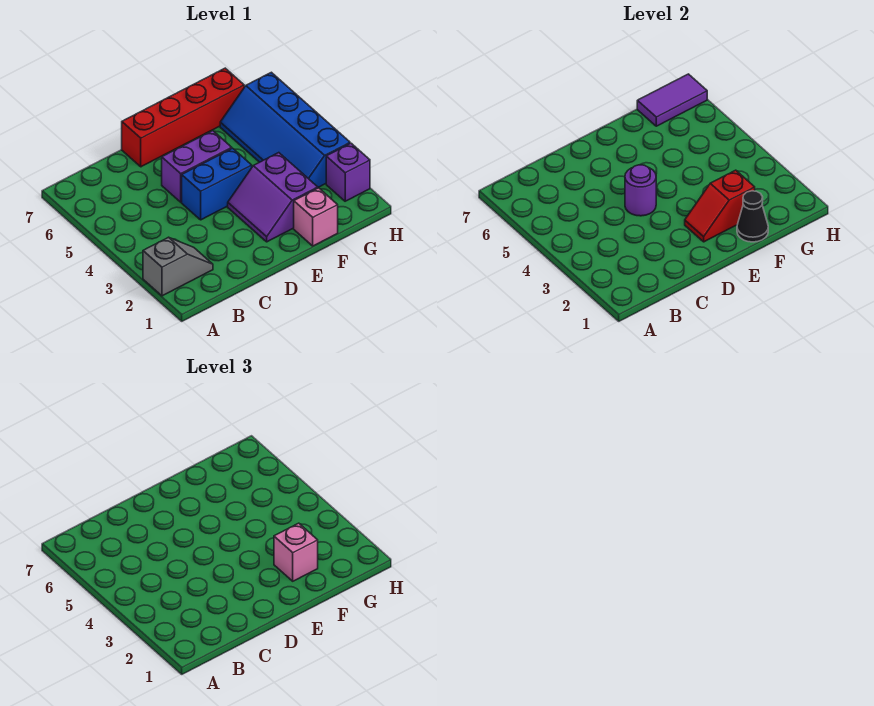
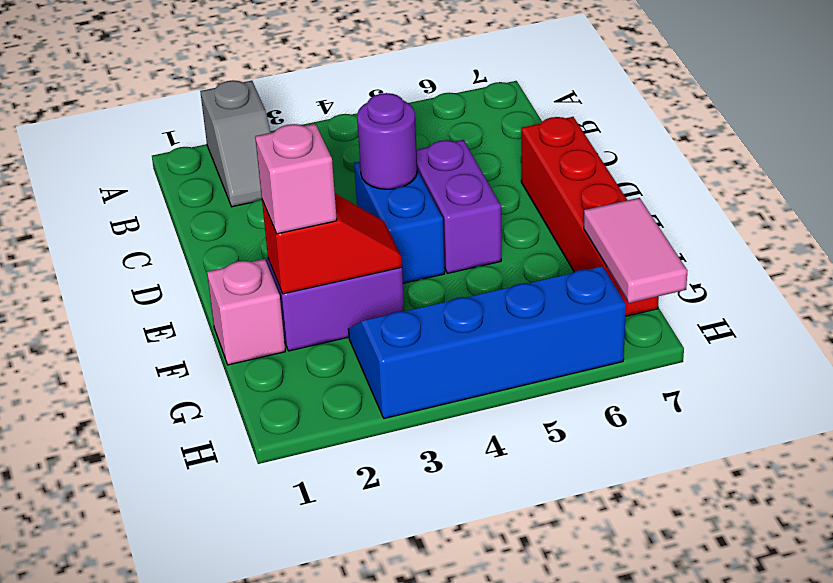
red 1x2 slope [685,170,755,242] -> red 1x2 slope turned to [262,194,402,294]
black 1x1 cone [737,191,768,242] -> none
purple 1x2 tile [637,74,707,126] -> pink 1x2 tile [584,198,687,303]
purple 1x1 brick [326,143,370,201] -> none

